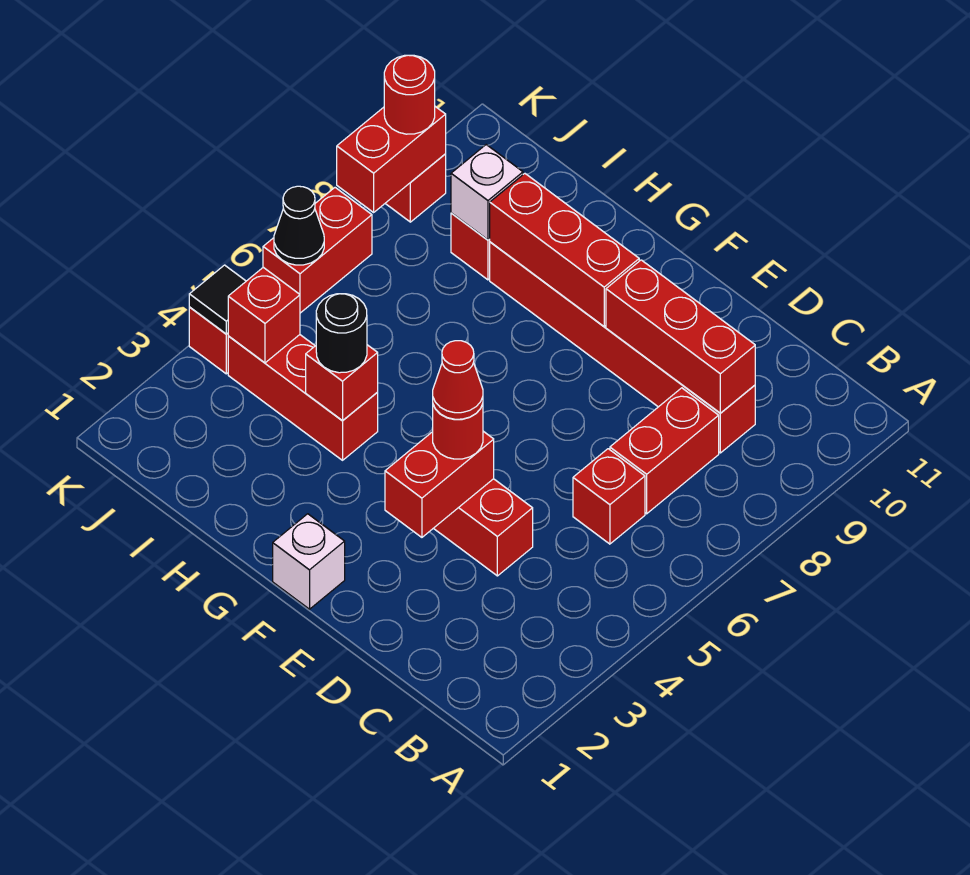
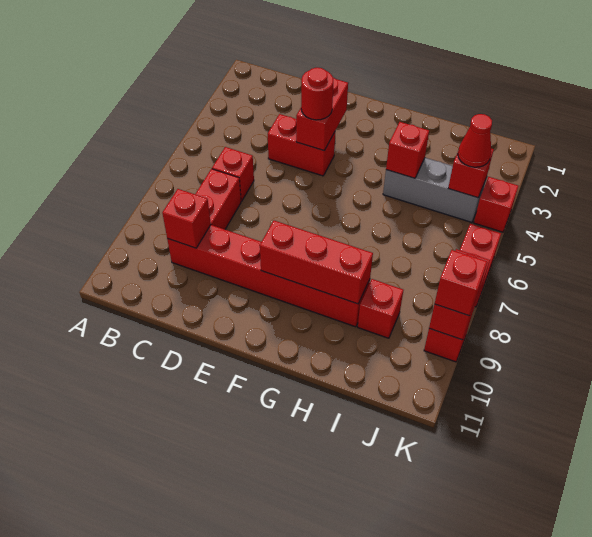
red 1x3 brick [606,260,755,413] -> red 1x1 brick [162,189,211,248]
red 1x1 cone [433,341,483,419] -> red 1x1 cone moved to [458,114,492,167]
white 1x1 brick [273,514,345,609] -> none
red 1x3 brick [228,335,378,460] -> grey 1x3 brick [383,158,486,222]
black 1x1 round brick [316,294,367,373] -> none
white 1x1 brick [451,145,523,240] -> none
black 1x1 tile [189,265,246,334] -> none
black 1x1 cone [274,186,324,265] -> none
red 1x1 round brick [384,55,435,134] -> red 1x1 brick [435,250,487,316]

